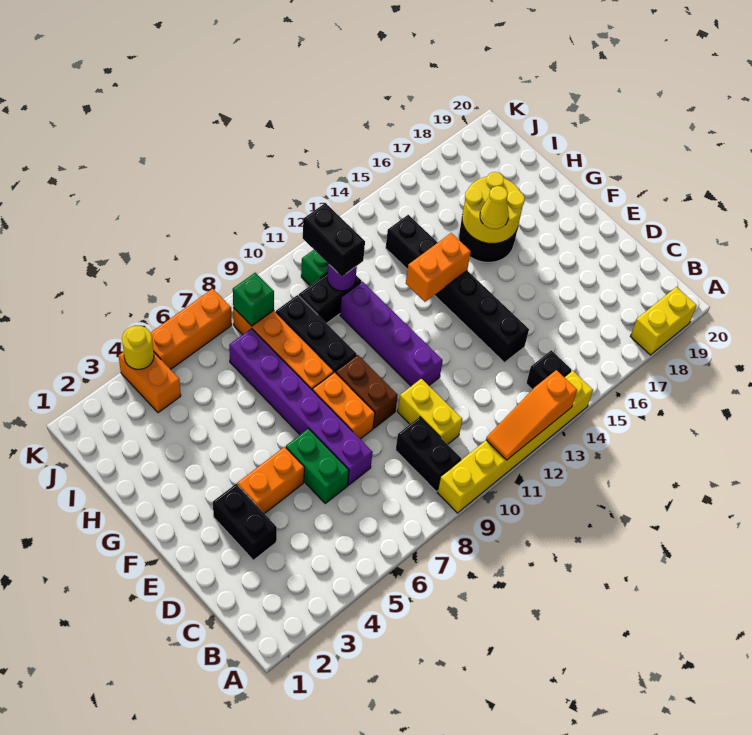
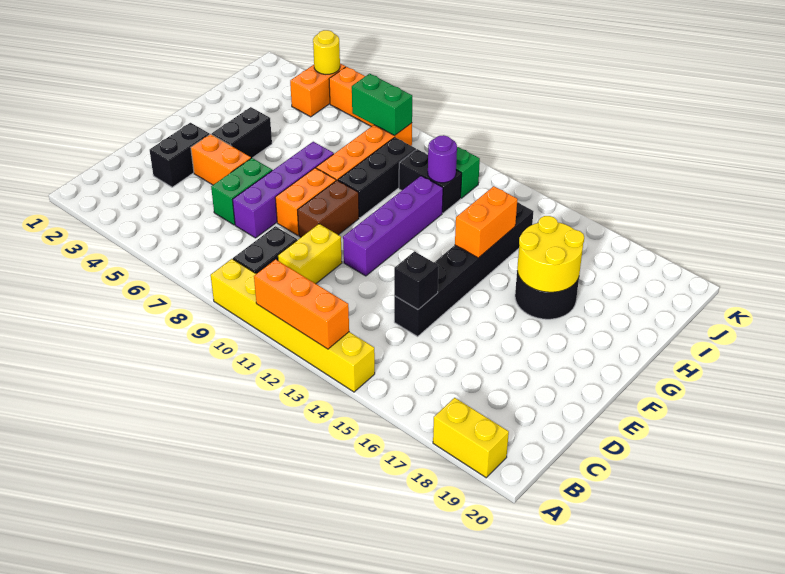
orange 1x3 slope [486,370,577,460] -> orange 1x3 brick [254,259,349,349]
black 1x1 brick [526,350,571,390] -> black 1x1 brick moved to [394,251,439,309]
purple 1x6 brick [229,328,373,485] -> purple 1x4 brick [233,142,334,238]
orange 1x2 brick [406,233,471,302] -> orange 1x2 brick turned to [455,186,517,258]
yellow 1x1 cone [480,186,509,229] -> none
black 1x2 brick [303,203,365,276] -> black 1x2 brick moved to [212,107,272,158]
green 1x1 brick [233,273,274,326] -> green 1x2 brick [352,74,412,135]

